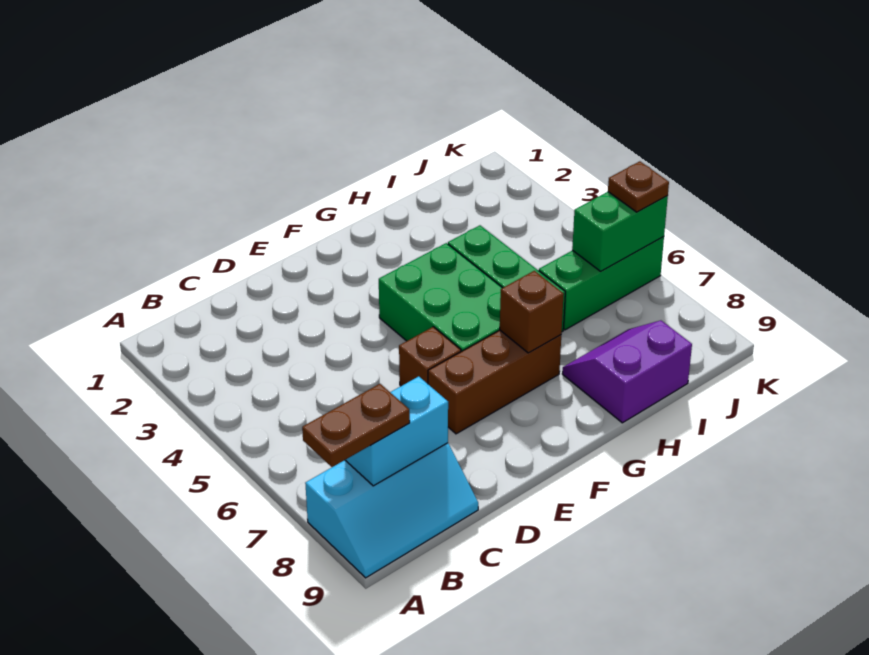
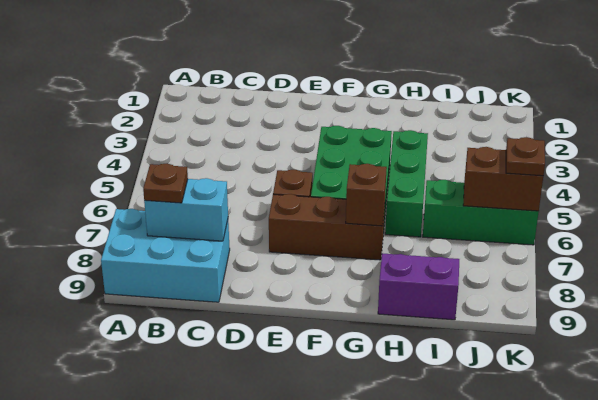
cyan 2x3 slope [305,443,478,578] -> cyan 2x3 brick [101,209,230,302]
brown 1x2 plate [302,384,410,467] -> brown 1x1 plate [143,164,188,203]
green 1x2 brick [572,192,668,271] -> brown 1x2 brick [463,147,543,211]

